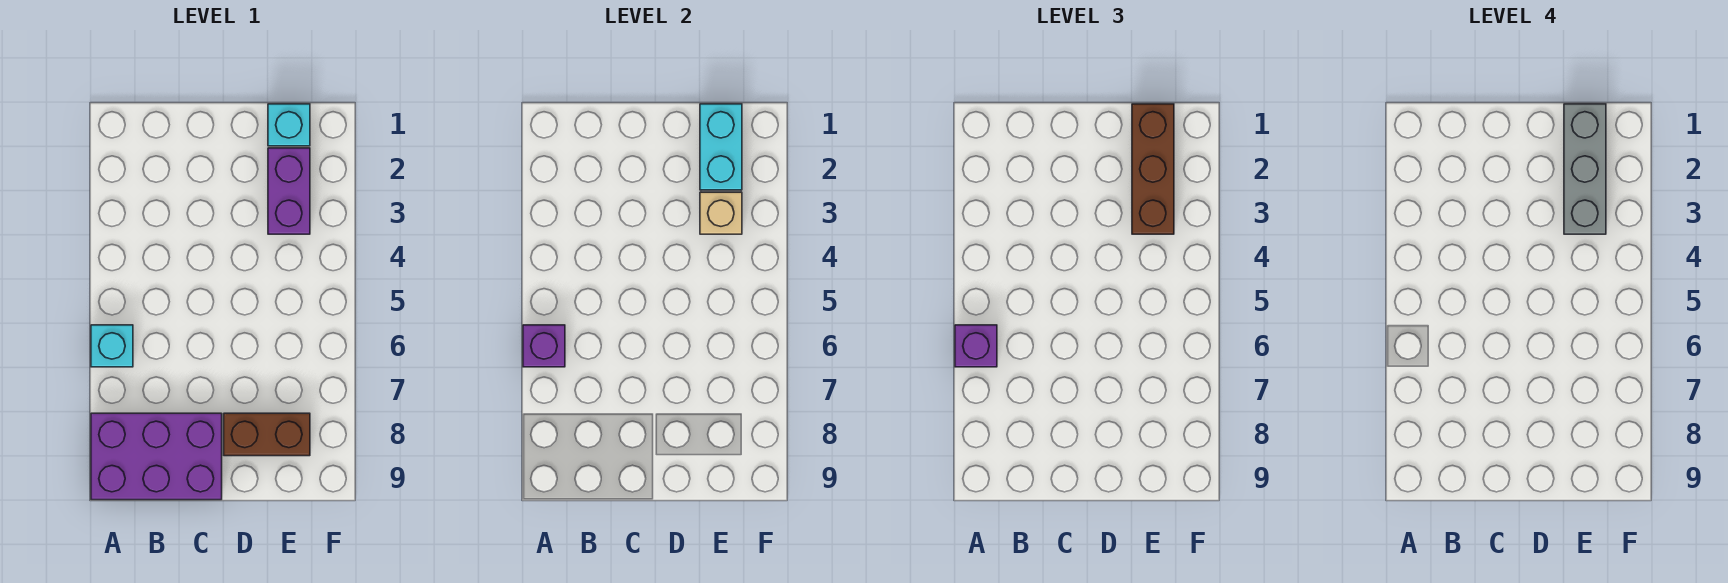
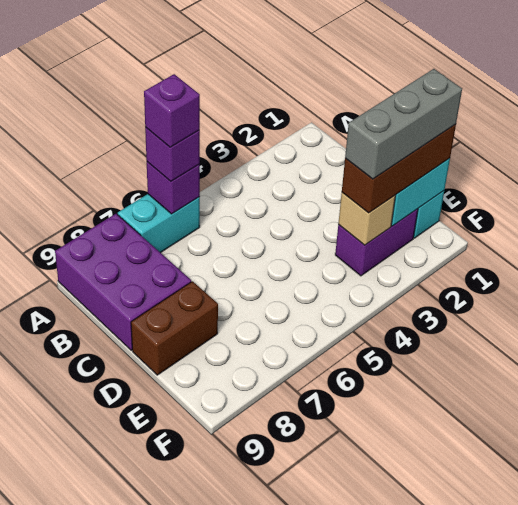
cyan 1x1 brick [91,325,133,367] -> cyan 1x2 brick [118,194,200,253]
none -> purple 1x1 brick [144,74,200,147]
brown 1x2 brick [224,413,310,456] -> brown 1x2 brick turned to [131,281,218,375]

